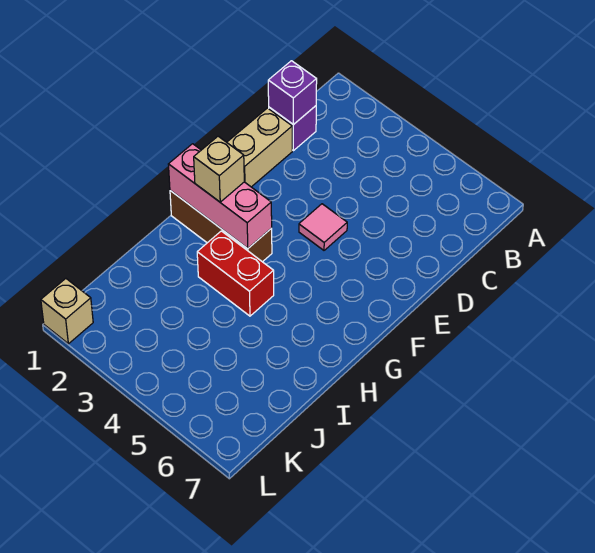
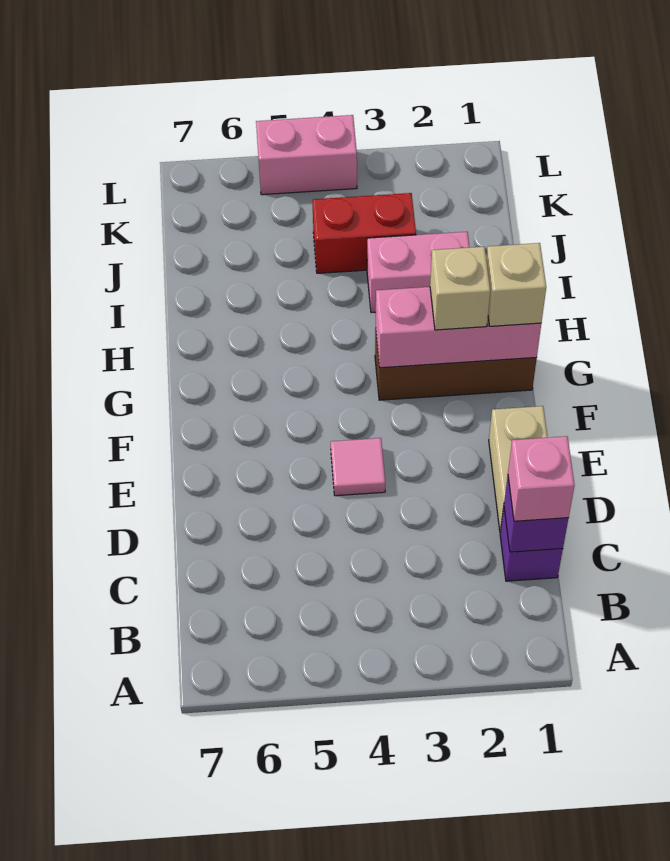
none -> pink 1x1 brick [508,436,575,521]
red 1x2 brick [197,231,274,316] -> red 1x2 brick moved to [312,193,416,273]
none -> pink 1x2 brick [367,232,470,313]
tan 1x1 brick [41,279,93,344] -> tan 1x1 brick moved to [486,243,546,326]
none -> pink 1x2 brick [256,115,357,195]

